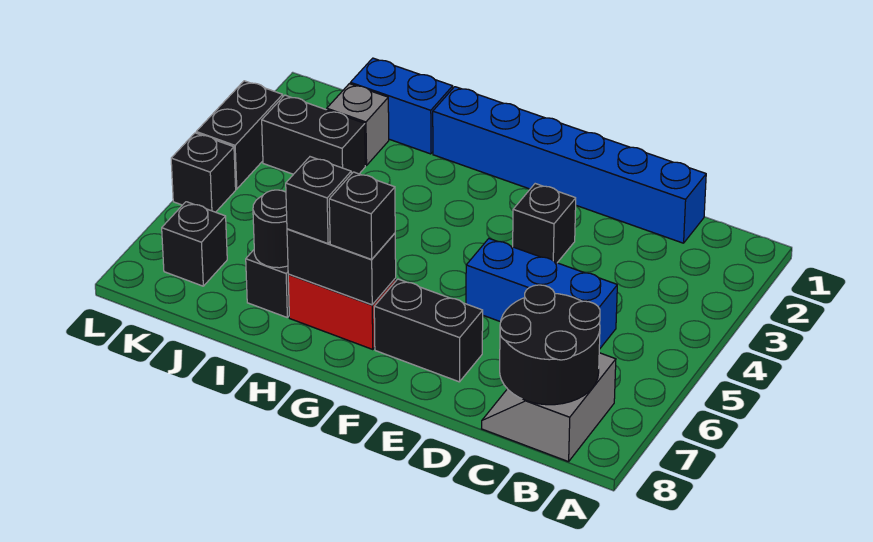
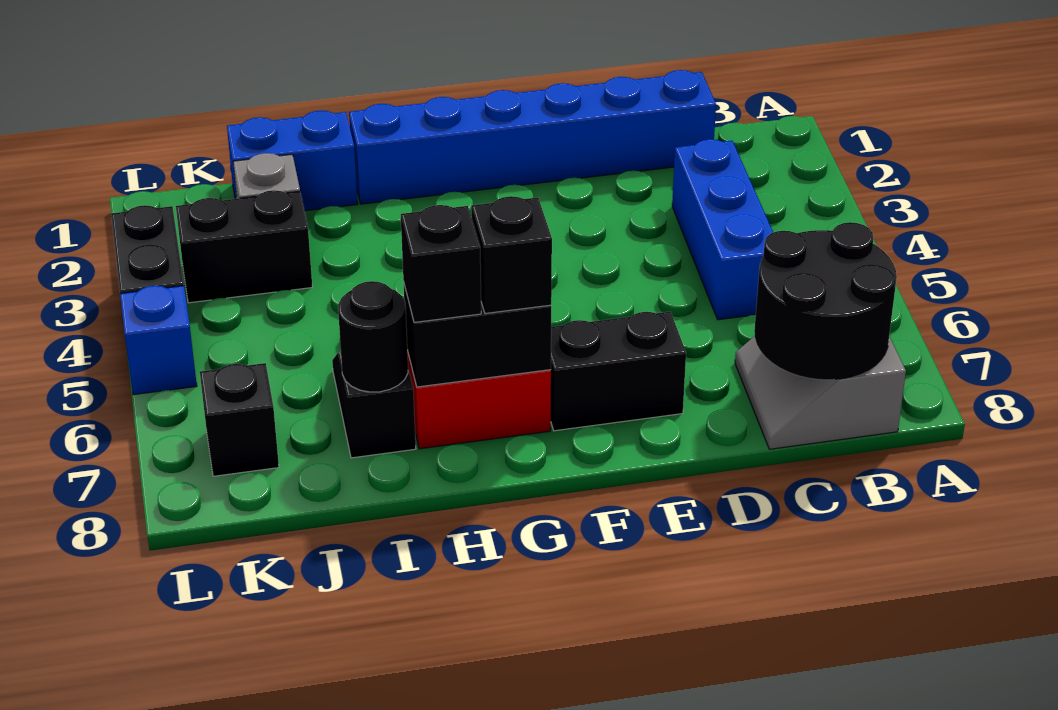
blue 1x3 brick [466,239,617,349] -> blue 1x3 brick turned to [672,139,773,320]
black 1x1 brick [513,184,576,263] -> none
black 1x1 brick [171,133,236,212] -> blue 1x1 brick [120,286,197,395]

